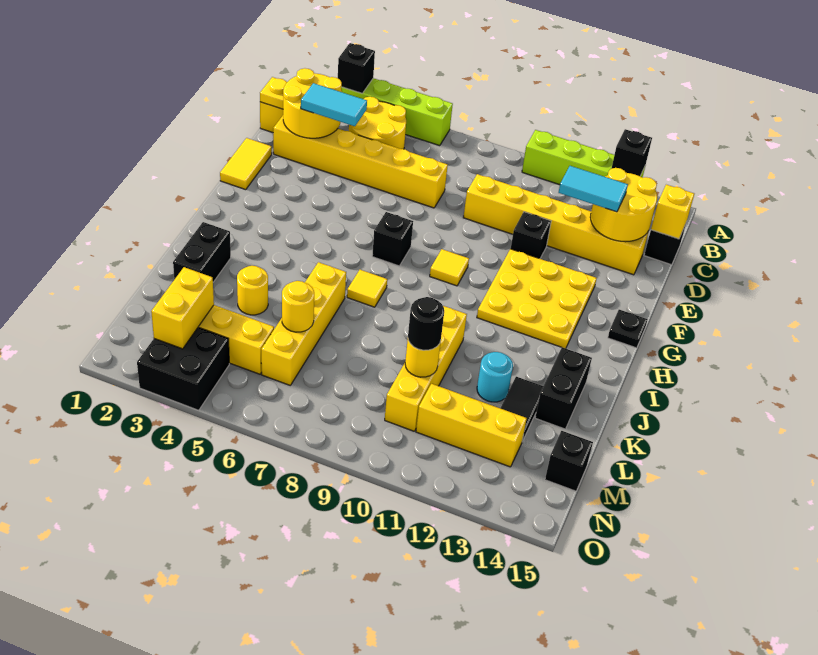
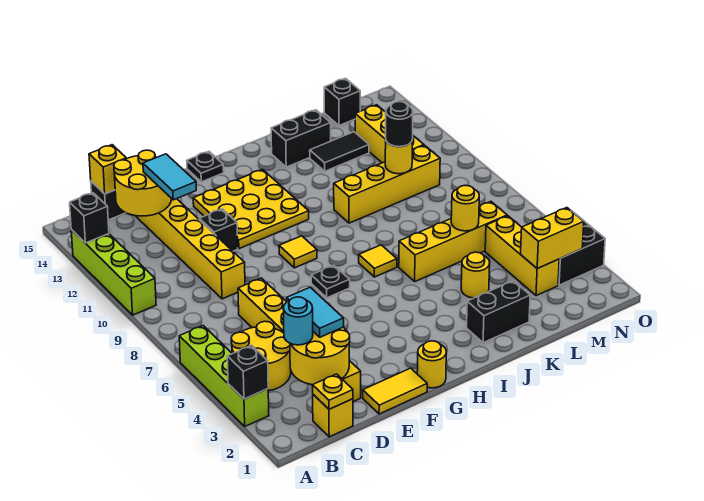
none -> yellow 1x1 round brick [417,341,446,388]
black 1x1 brick [372,212,413,266] -> black 1x1 plate [311,265,350,298]
cyan 1x1 round brick [477,352,513,402] -> cyan 1x1 round brick moved to [283,297,313,345]

